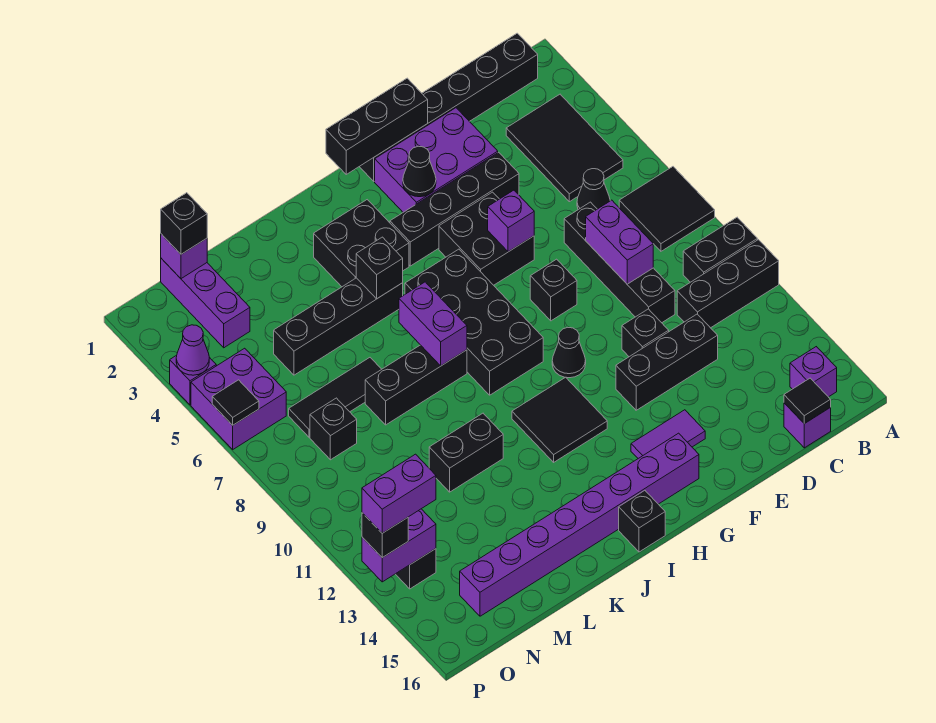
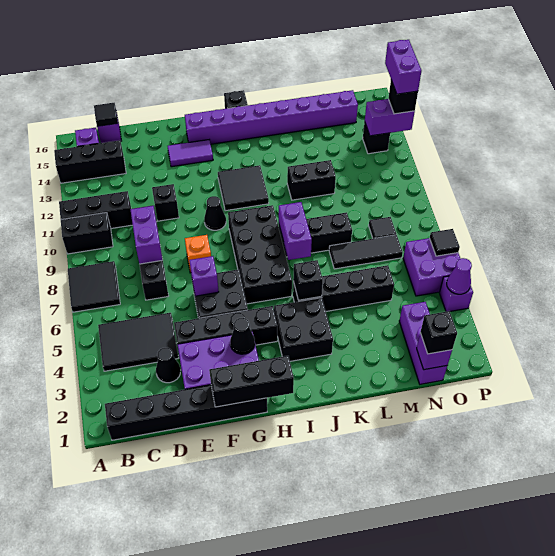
black 2x3 tile [506,94,623,202] -> black 2x3 tile turned to [98,313,178,371]
black 1x1 cone [577,169,610,210] -> black 1x1 cone moved to [156,348,180,383]
black 1x3 brick [616,314,718,410] -> black 1x3 brick moved to [54,140,126,183]
black 1x1 brick [530,259,577,321] -> orange 1x1 brick [185,235,211,273]
black 1x1 brick [310,398,357,460] -> black 1x1 tile [369,217,396,239]
purple 1x2 brick [362,454,436,533] -> purple 1x2 brick turned to [385,40,421,94]

